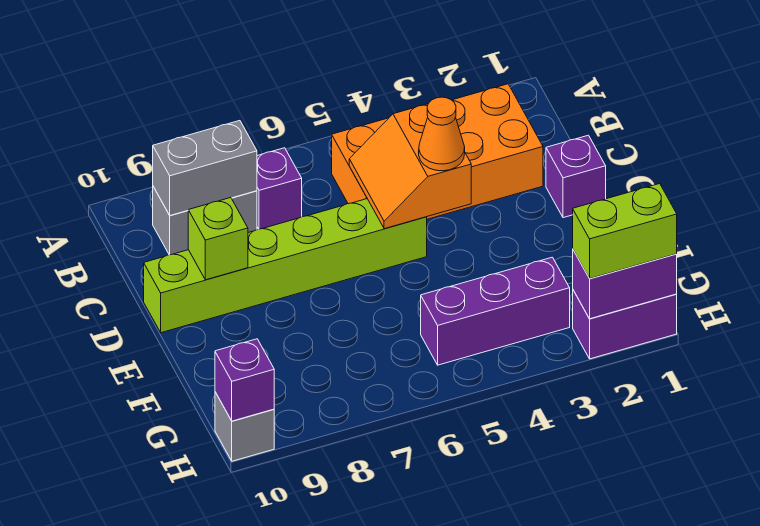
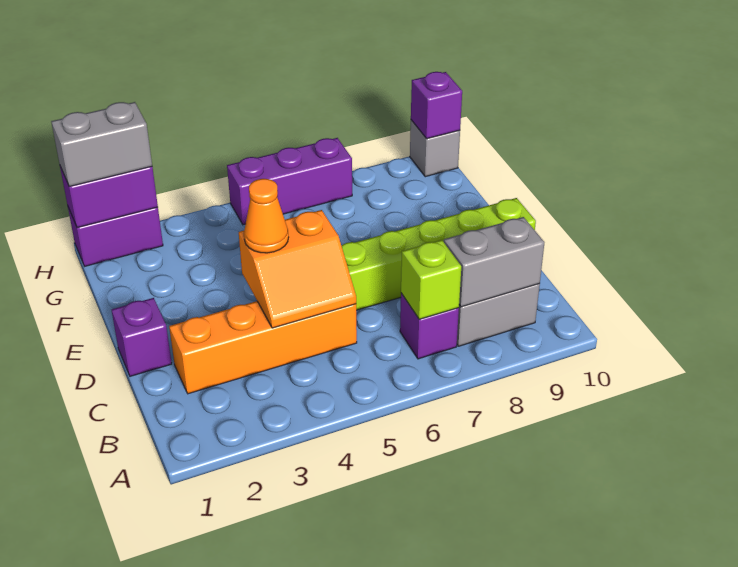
orange 2x4 brick [332,84,543,219] -> orange 1x4 brick [169,301,357,394]
orange 2x2 slope [349,104,471,229] -> orange 2x2 slope turned to [239,210,356,328]
lime 1x1 brick [188,198,248,280] -> lime 1x1 brick moved to [401,240,461,319]
purple 1x3 brick [421,257,570,365] -> purple 1x3 brick moved to [227,138,352,225]
lime 1x2 brick [573,184,677,278] -> grey 1x2 brick [51,102,152,187]

